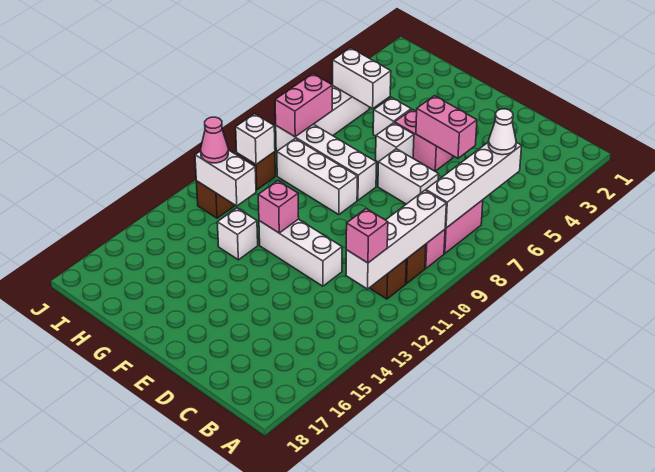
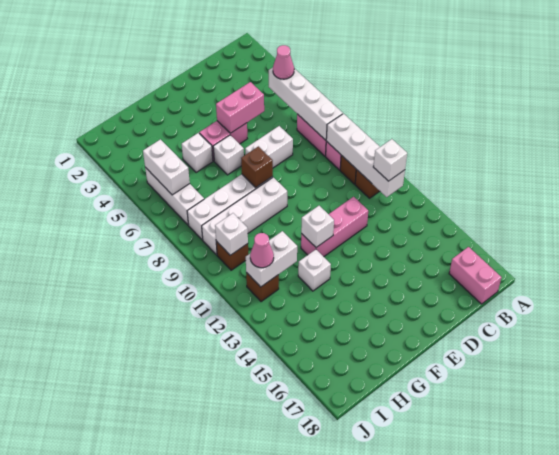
white 1x1 cone [488,109,516,155] -> pink 1x1 cone [273,45,294,79]
pink 1x1 brick [346,209,388,263] -> white 1x1 brick [374,139,407,181]
white 1x3 brick [259,219,342,286] -> pink 1x3 brick [301,197,368,257]
none -> brown 1x1 brick [241,146,273,188]
white 1x3 brick [277,139,357,215] -> white 1x4 brick [202,177,287,255]
pink 1x1 brick [258,181,299,233] -> white 1x1 brick [301,206,334,247]
white 1x2 brick [333,48,391,109] -> white 1x2 brick turned to [143,139,190,195]
pink 1x2 brick [275,74,332,137] -> pink 1x2 brick moved to [449,247,501,304]

